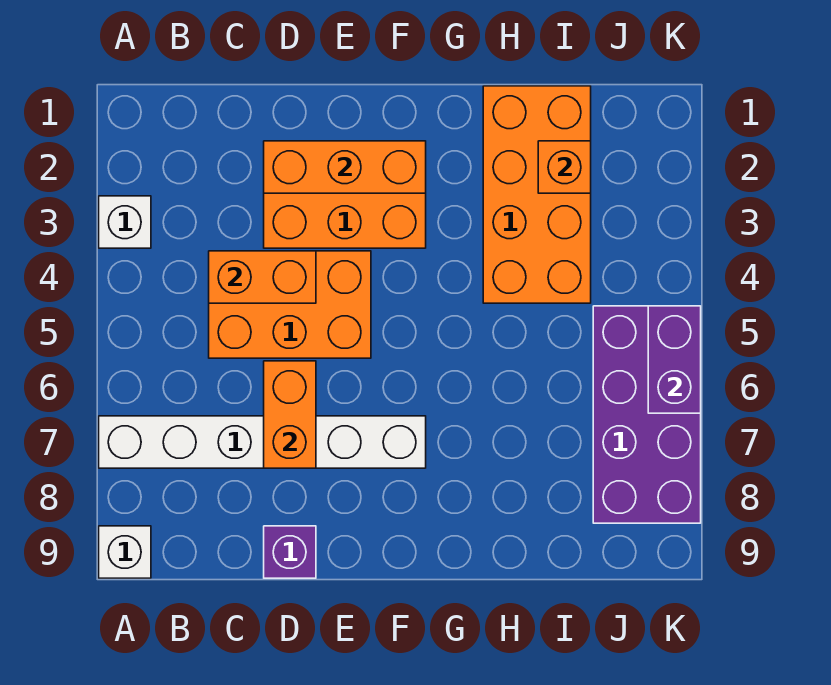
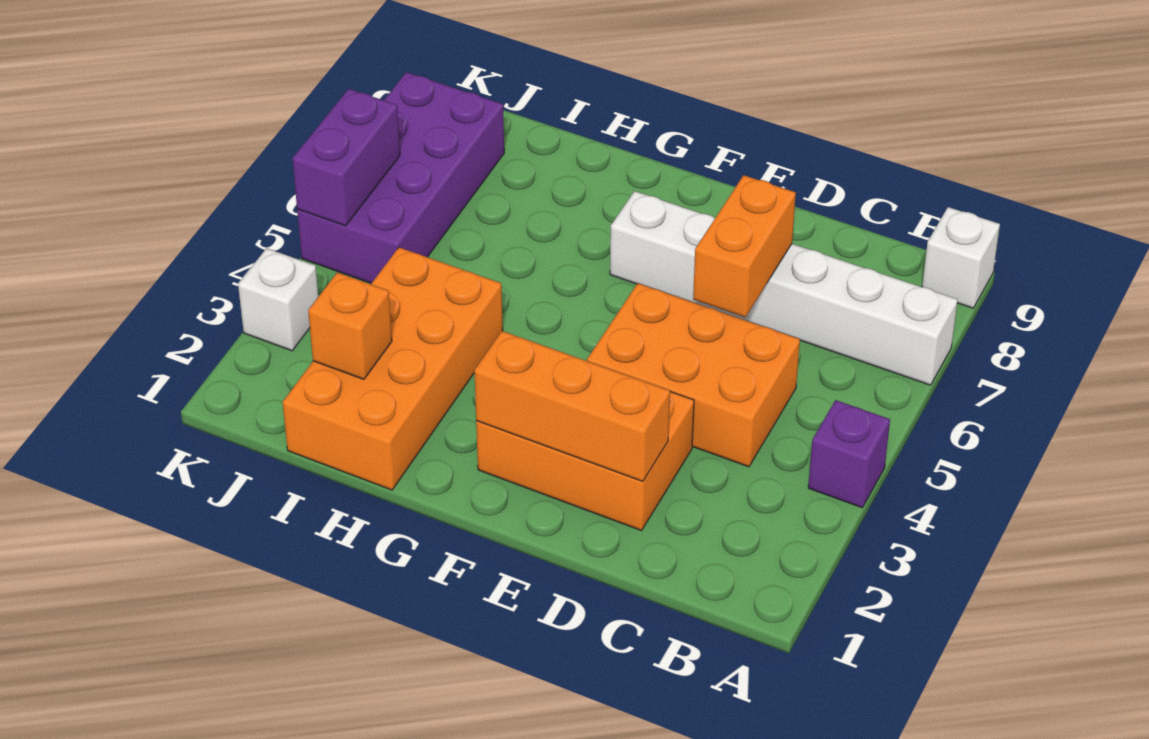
white 1x1 brick [99,196,151,248] -> white 1x1 brick moved to [238,248,318,351]
orange 1x2 brick [209,251,316,303] -> none
purple 1x1 brick [264,526,316,578] -> purple 1x1 brick moved to [808,400,890,508]

